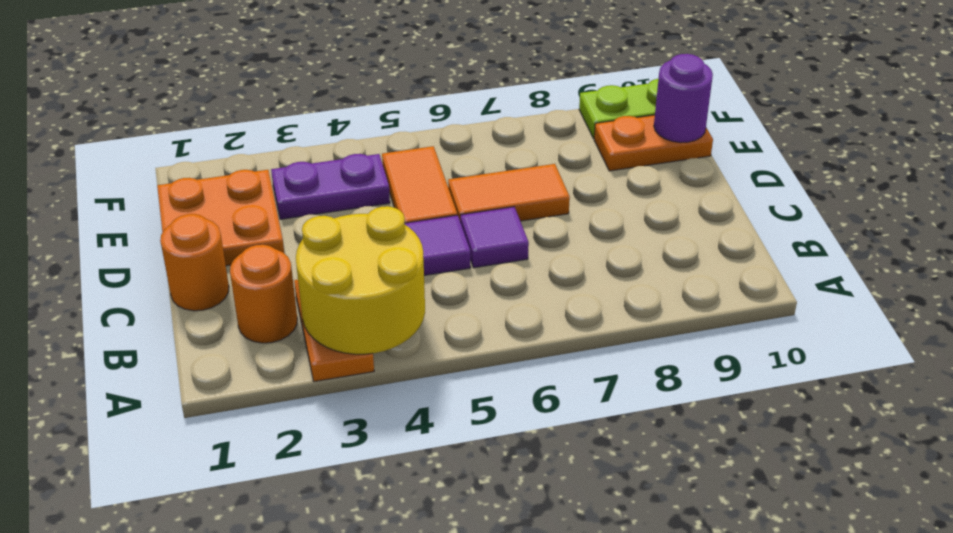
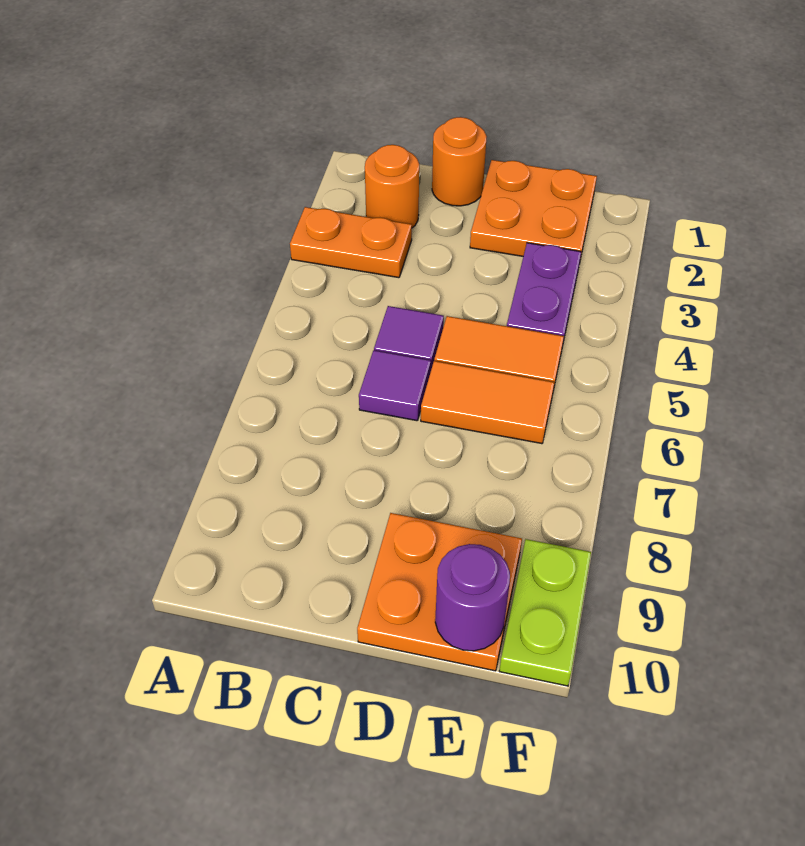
yellow 2x2 round brick [296,206,425,354] -> none
orange 1x2 tile [448,164,570,222] -> orange 1x2 tile turned to [421,361,554,444]
orange 1x2 plate [594,115,713,171] -> orange 2x2 plate [357,513,522,671]

